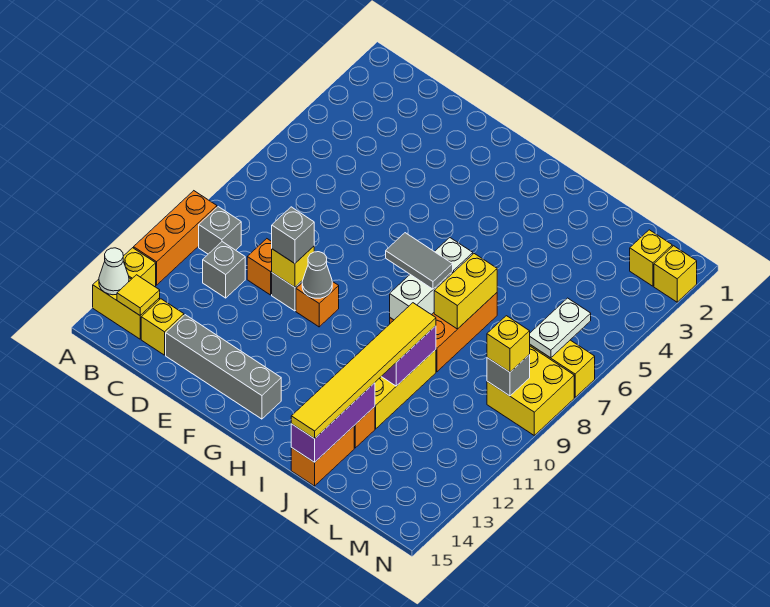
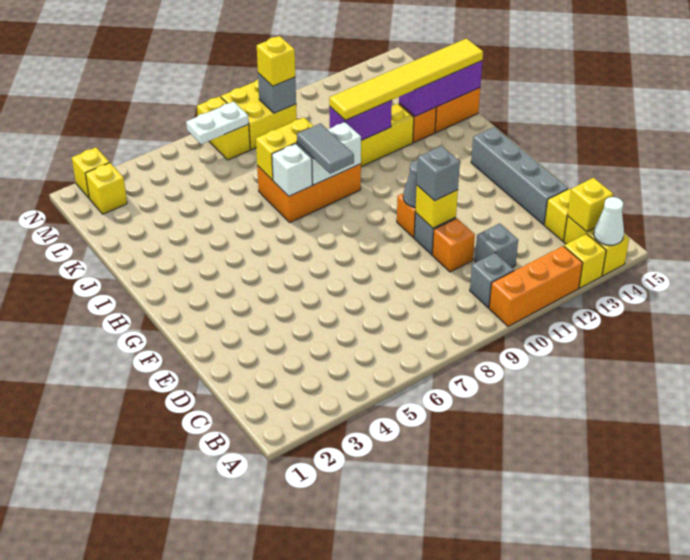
yellow 1x1 tile [117,275,160,315] -> yellow 1x1 brick [568,178,613,232]

